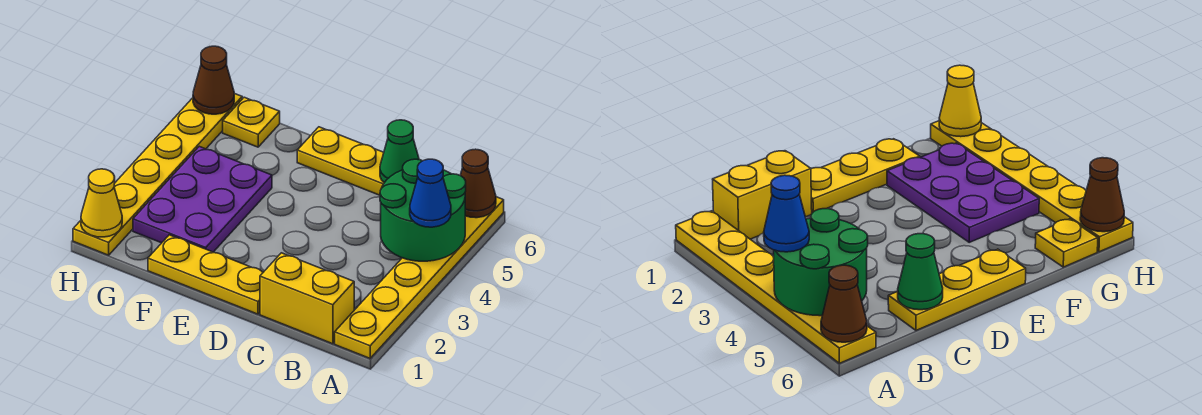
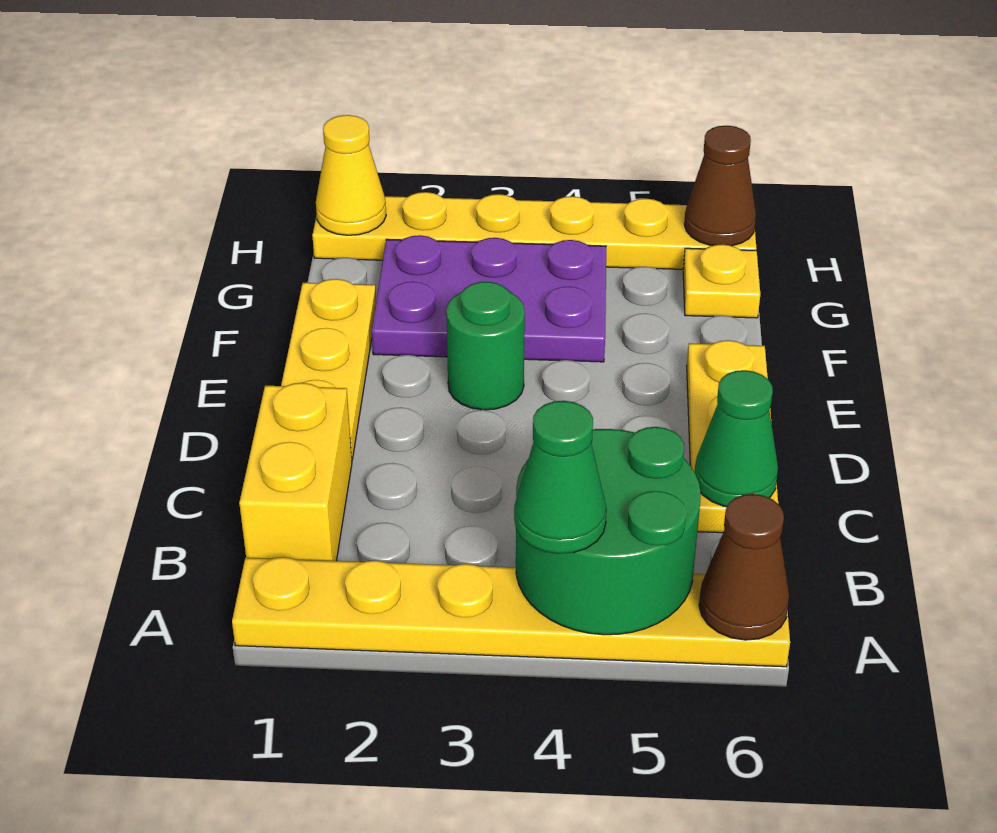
blue 1x1 cone [410,159,451,227] -> green 1x1 cone [514,401,607,554]
none -> green 1x1 round brick [446,282,525,410]

